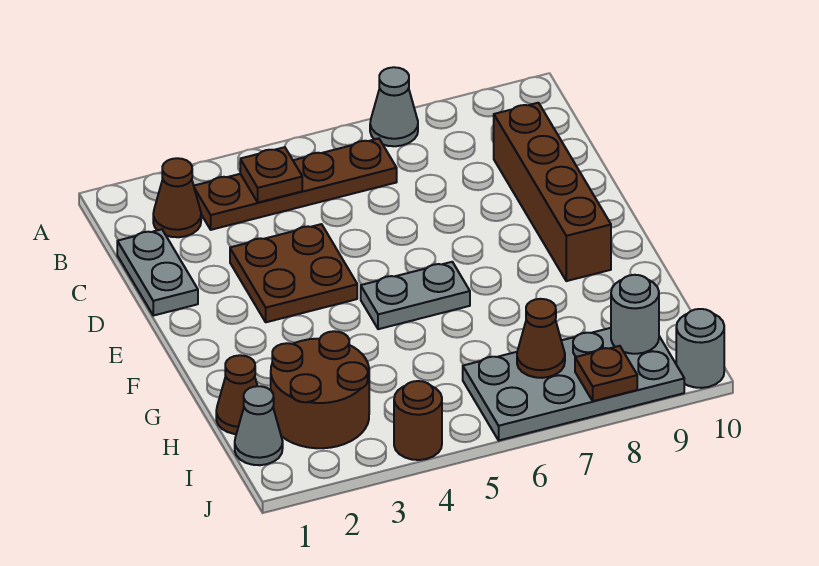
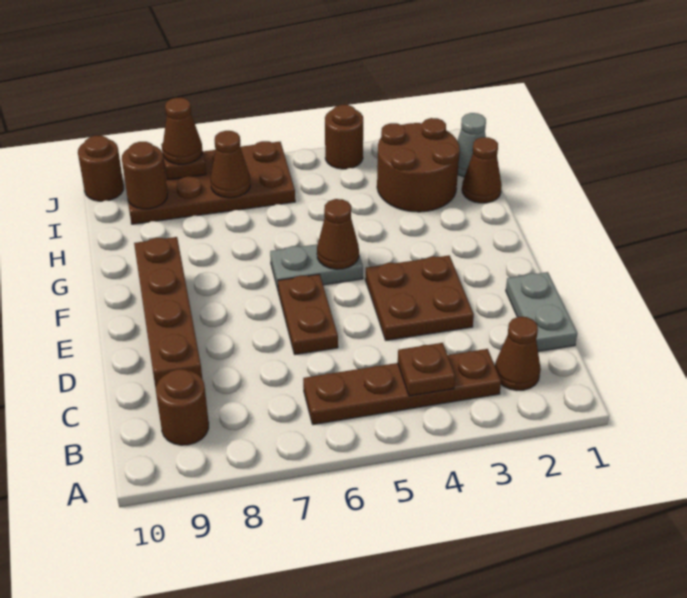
grey 1x1 cone [370,67,418,146] -> none
none -> brown 1x1 round brick [156,369,209,445]
none -> brown 1x2 plate [278,274,338,355]
none -> brown 1x1 cone [317,199,359,269]
grey 2x4 plate [463,328,684,440] -> brown 2x4 plate [128,141,295,224]
grey 1x1 round brick [611,275,659,354] -> brown 1x1 round brick [122,142,168,209]
none -> brown 1x1 cone [163,98,202,164]
grey 1x1 round brick [676,309,724,388] -> brown 1x1 round brick [78,136,124,201]

